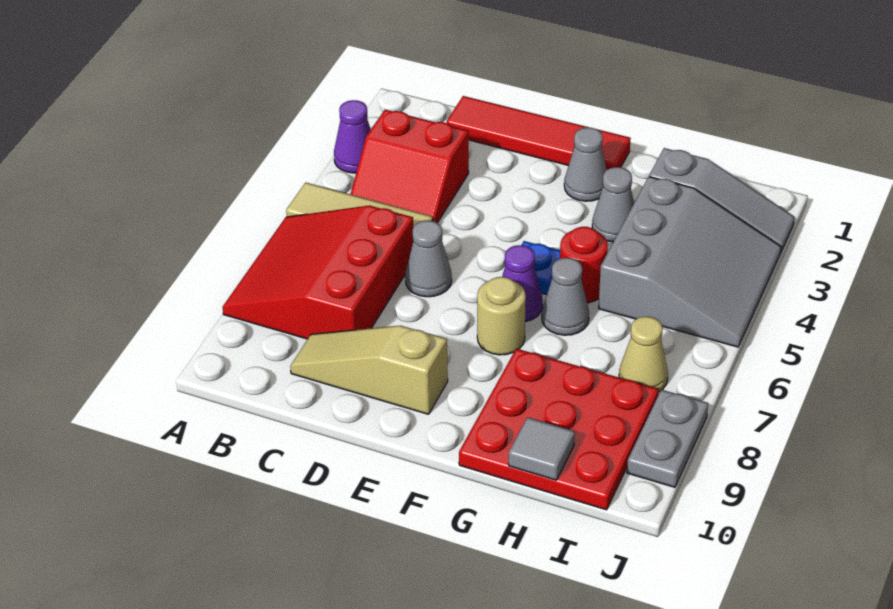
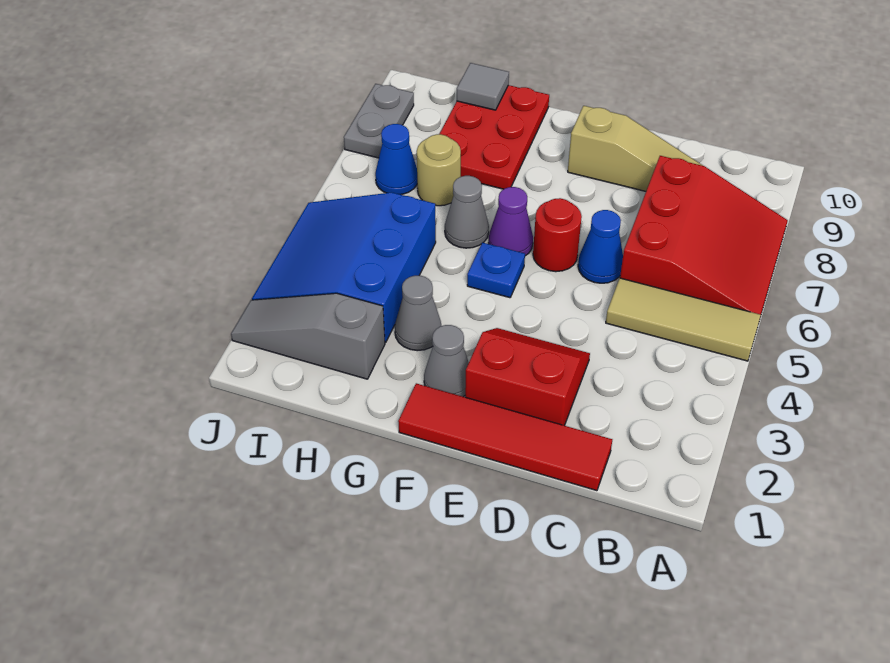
purple 1x1 cone [334,100,371,173] -> none
red 2x2 slope [351,110,469,223] -> red 2x2 slope moved to [465,328,590,426]
grey 1x1 cone [405,220,452,297] -> blue 1x1 cone [578,210,623,283]
tan 1x1 round brick [477,277,526,355] -> tan 1x1 round brick moved to [417,134,461,206]
red 1x1 round brick [560,227,608,303] -> red 1x1 round brick moved to [533,198,582,272]
red 3x3 plate [459,349,659,510] -> red 2x3 plate [440,85,549,189]
grey 3x3 slope [599,177,781,347] -> blue 3x3 slope [252,193,436,343]
tan 1x1 cone [619,317,668,392] -> blue 1x1 cone [375,124,417,195]

